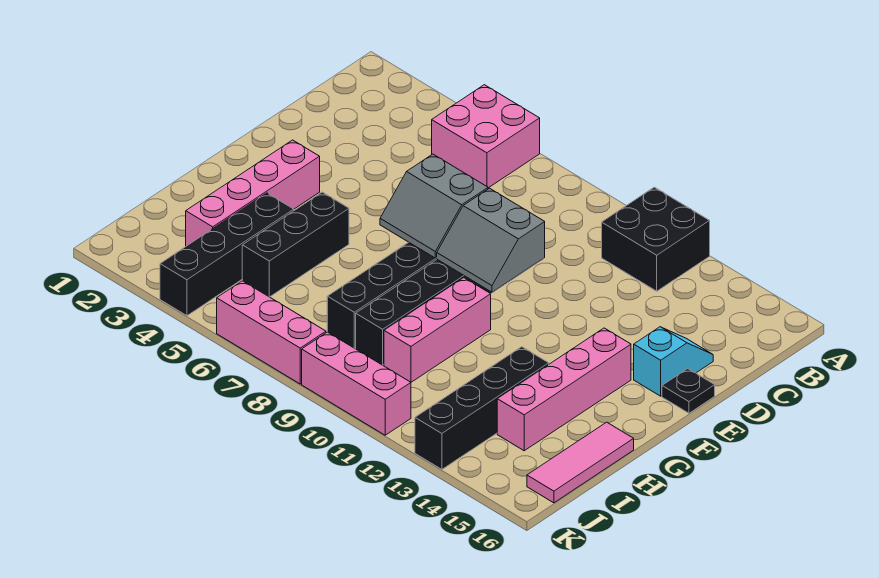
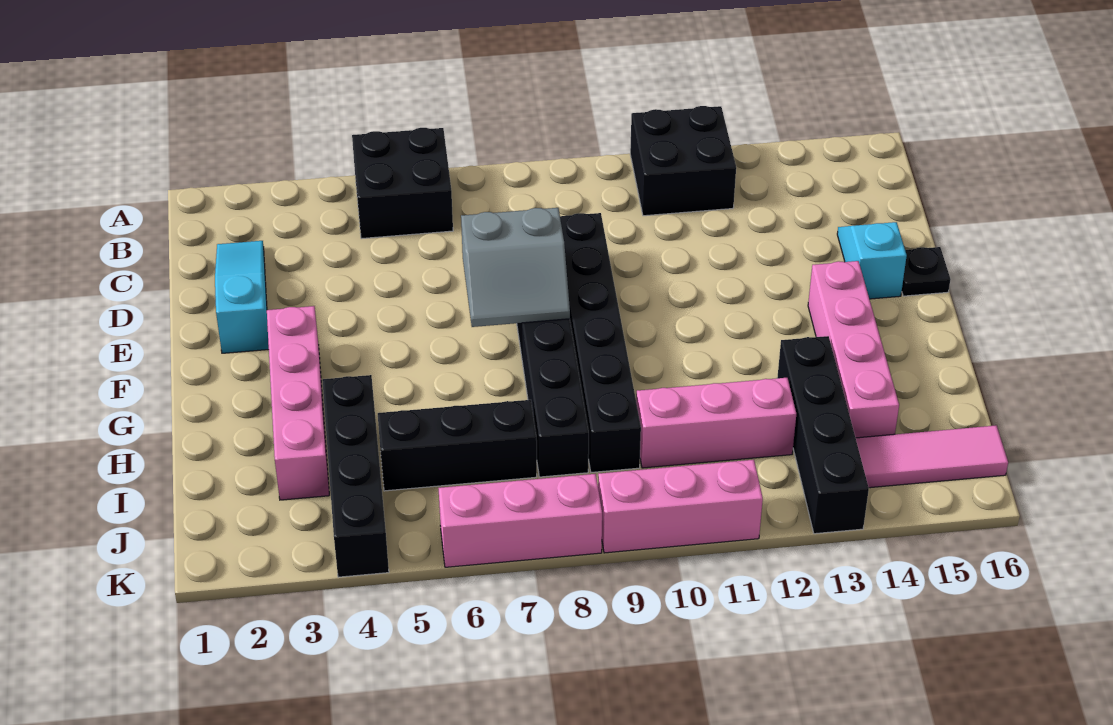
pink 2x2 brick [432,85,540,188] -> black 2x2 brick [352,128,453,239]
none -> cyan 1x3 slope [215,241,269,353]
grey 2x2 slope [437,188,545,292] -> none
black 1x3 brick [242,192,349,297] -> black 1x3 brick turned to [378,400,537,491]
pink 1x3 brick [384,278,491,382] -> pink 1x3 brick turned to [636,378,796,468]
pink 1x3 tile [527,422,634,503] -> pink 1x3 tile turned to [856,425,1008,488]

